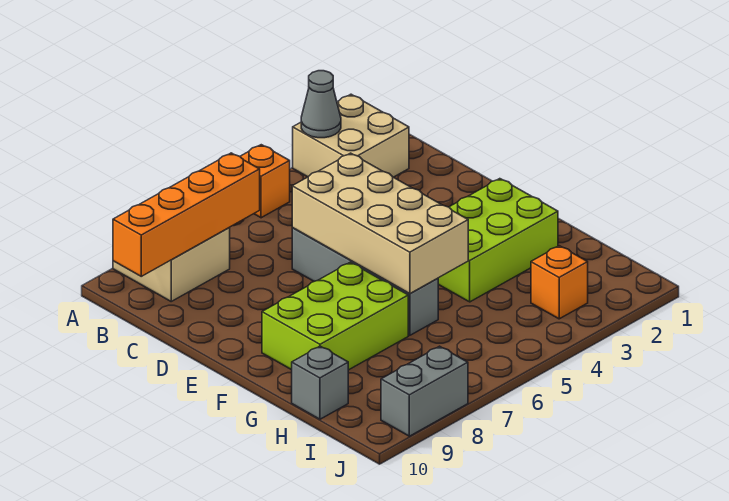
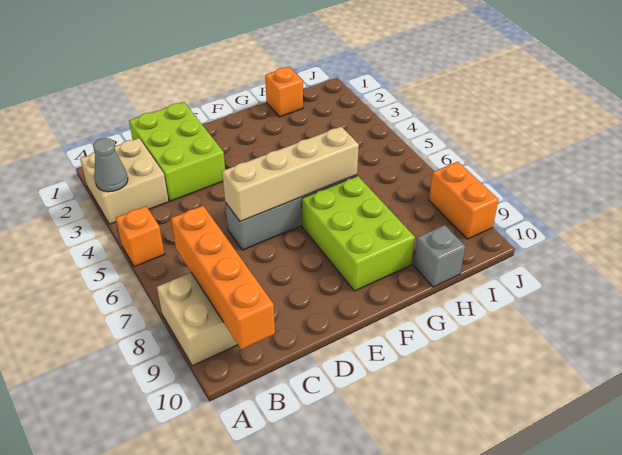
tan 2x4 brick [292,153,468,294] -> tan 1x4 brick [222,127,359,221]
lime 2x3 brick [438,179,558,302] -> lime 2x3 brick moved to [129,102,225,201]
orange 1x1 brick [531,246,588,319] -> orange 1x1 brick moved to [265,67,303,117]
grey 1x2 brick [381,346,468,436] -> orange 1x2 brick [429,162,499,239]

